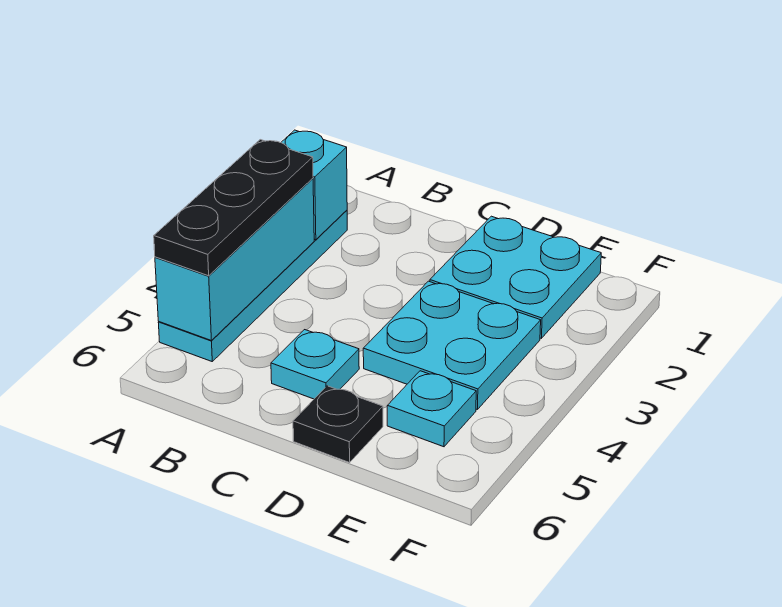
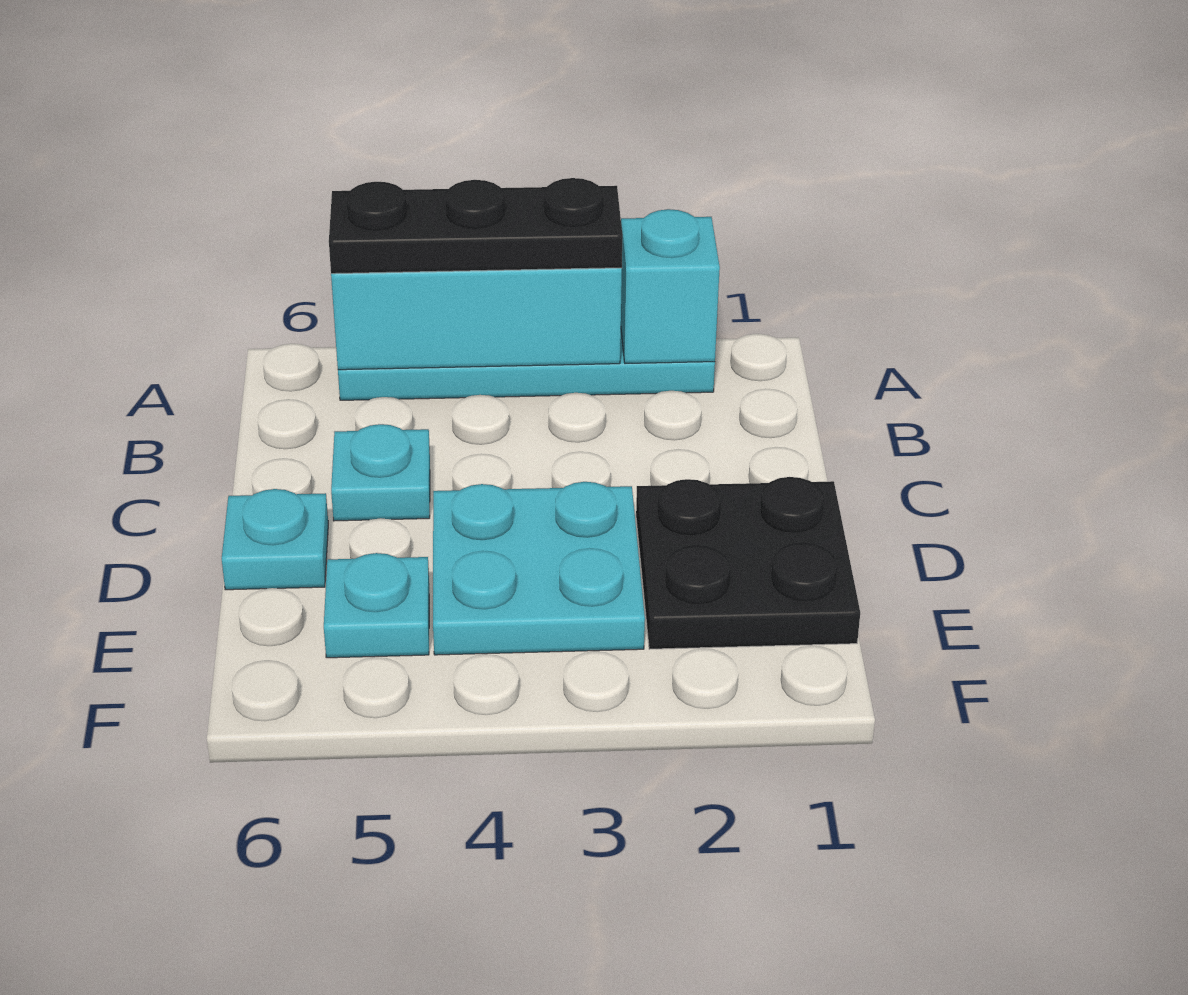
cyan 2x2 plate [430,216,601,338] -> black 2x2 plate [636,477,860,649]
black 1x1 plate [293,386,383,463] -> cyan 1x1 plate [222,489,328,590]

